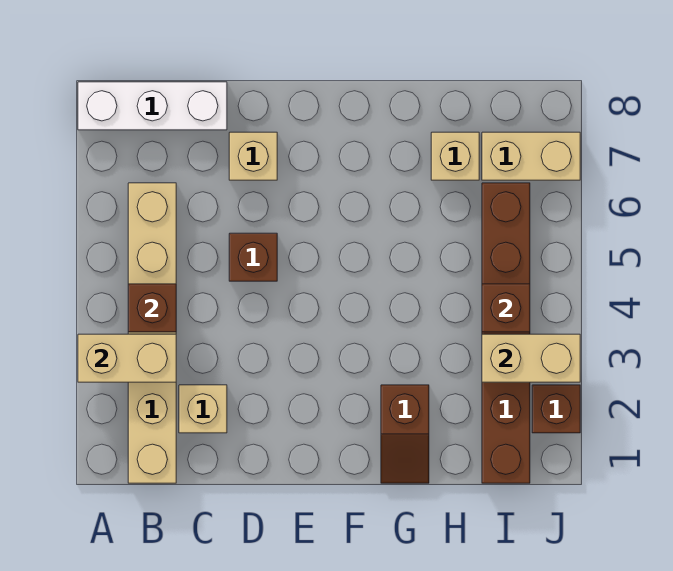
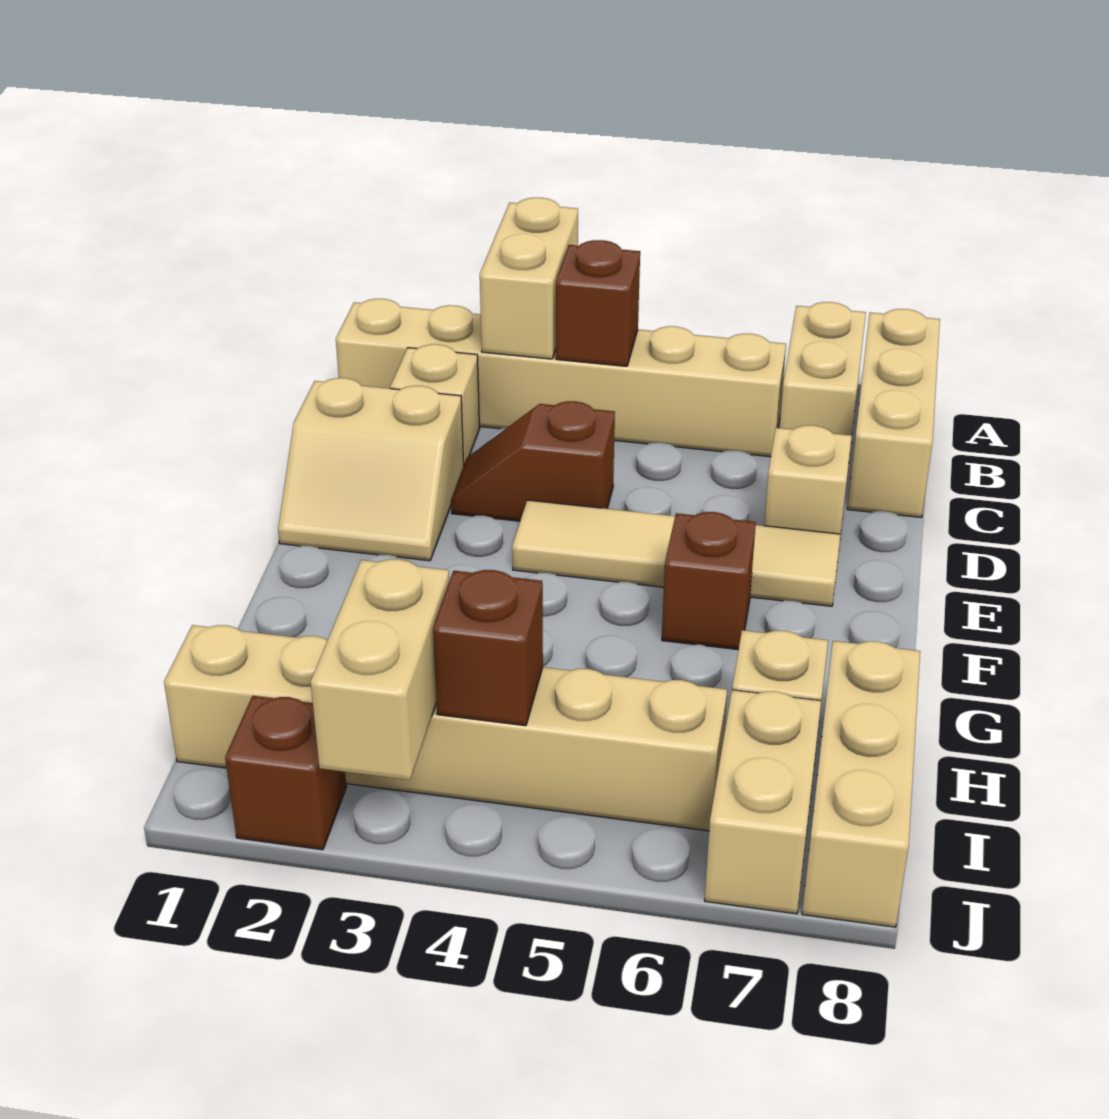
none -> tan 1x2 brick [780,302,866,457]
white 1x3 brick [78,82,227,130] -> tan 1x3 brick [847,309,940,517]
none -> tan 2x2 slope [278,378,464,561]
brown 1x1 brick [229,233,277,281] -> brown 1x1 brick moved to [662,512,756,650]
none -> tan 1x4 tile [512,500,841,606]
brown 1x2 slope [381,385,429,483] -> brown 1x2 slope moved to [451,401,615,521]
none -> tan 1x3 brick [802,641,920,927]
brown 1x6 brick [482,183,530,483] -> tan 1x6 brick [164,625,727,831]

